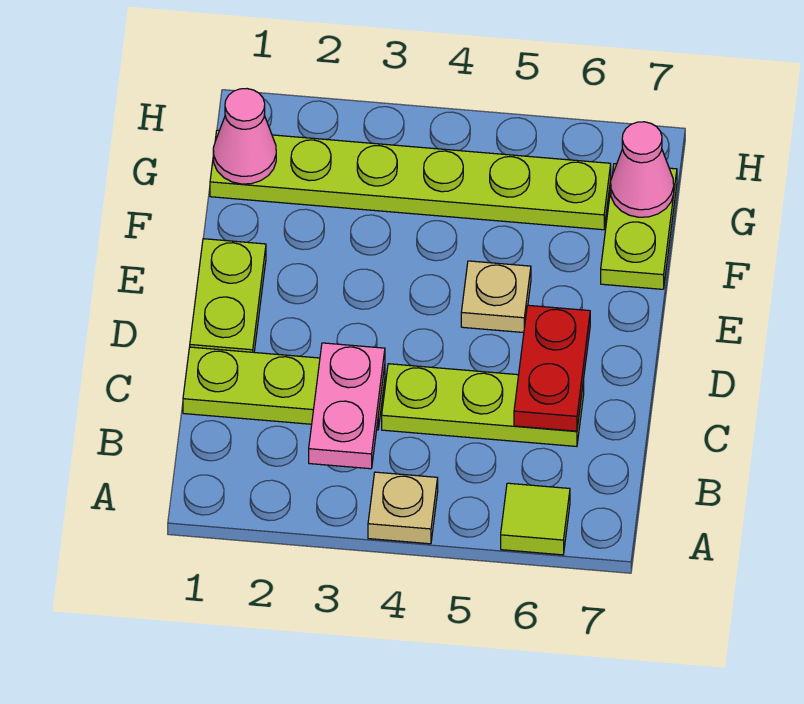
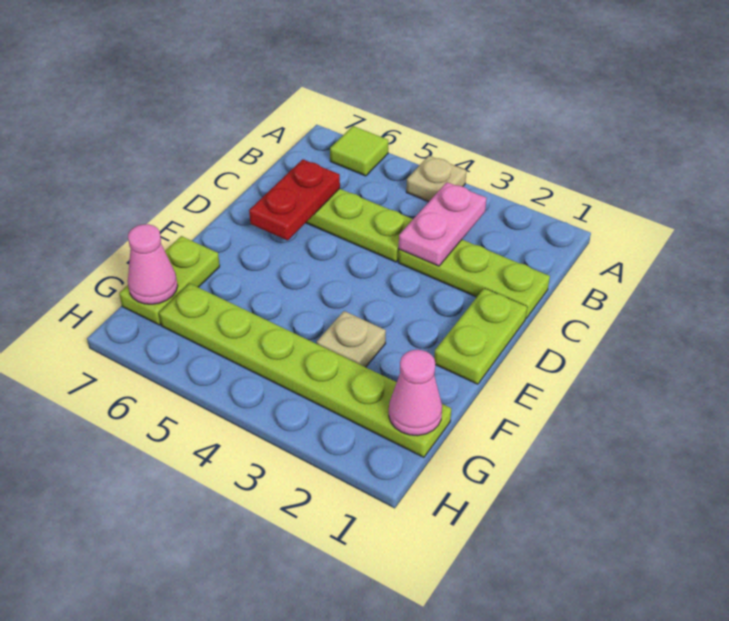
tan 1x1 plate [461,261,531,333] -> tan 1x1 plate moved to [317,311,386,367]

